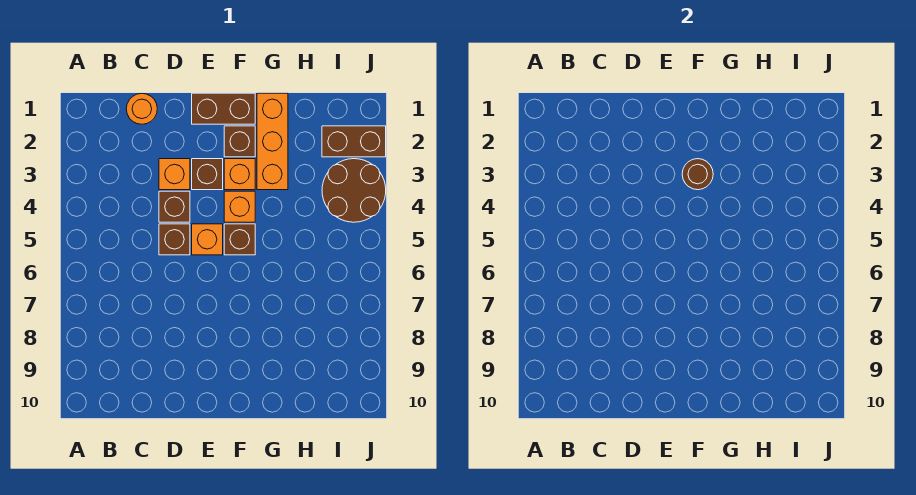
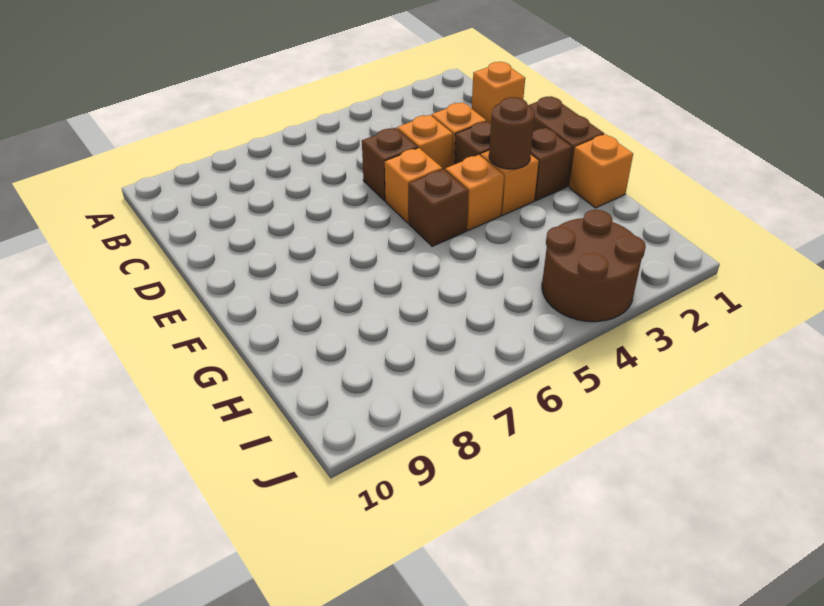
orange 1x1 round brick [126,93,157,124] -> orange 1x1 brick [472,62,525,123]
brown 1x1 brick [159,191,190,222] -> orange 1x1 brick [397,115,453,170]
orange 1x3 brick [257,93,288,190] -> orange 1x1 brick [569,134,633,208]
brown 1x2 brick [322,126,386,157] -> none

